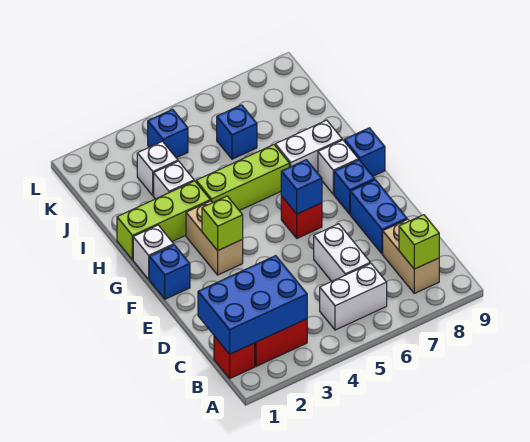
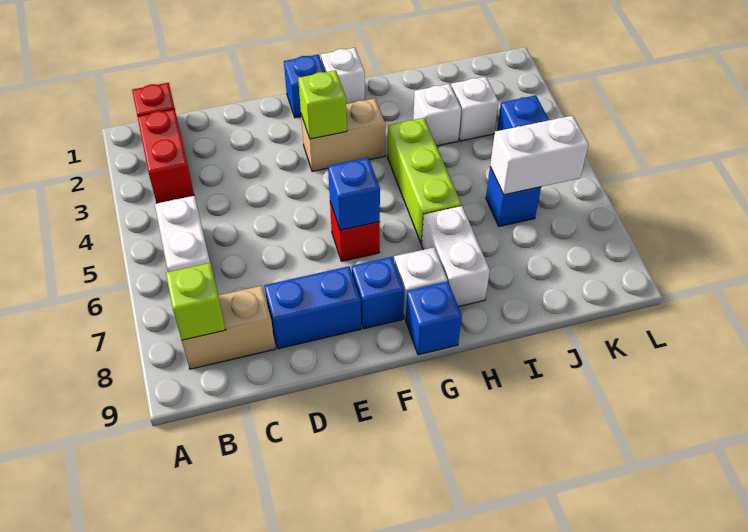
blue 2x3 brick [198,256,307,354] -> none
white 1x2 brick [314,224,370,281] -> white 1x2 brick moved to [490,116,588,195]
lime 1x3 brick [117,181,210,260] -> none

